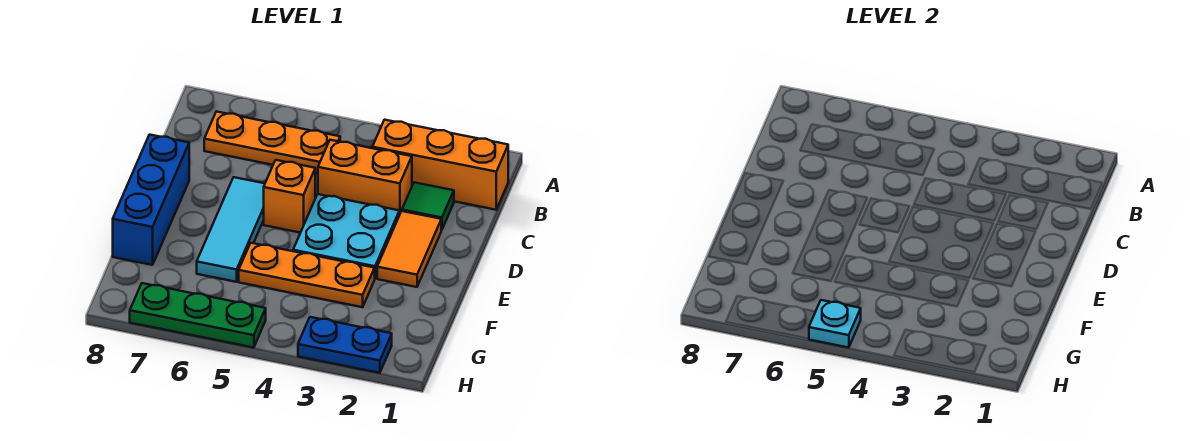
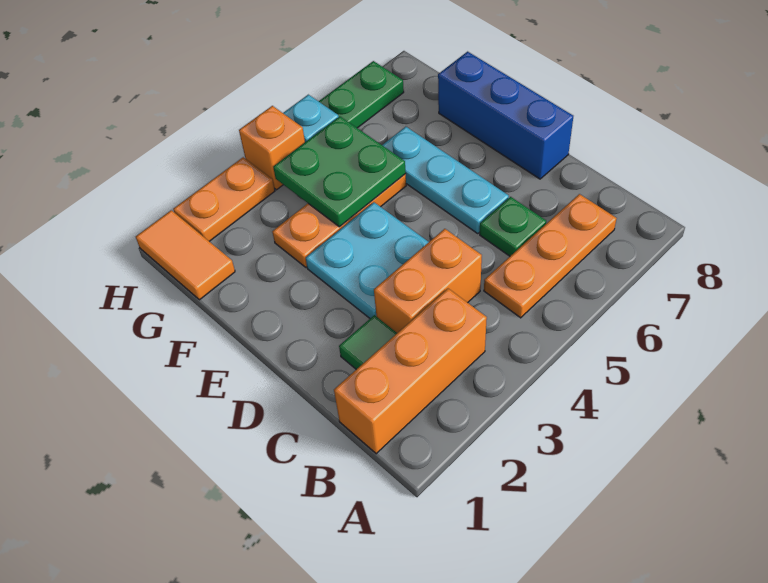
none -> green 1x1 plate [480,197,546,256]
orange 1x2 tile [377,211,441,287] -> orange 1x2 tile moved to [136,210,235,300]
orange 1x1 brick [264,160,315,233] -> orange 1x1 brick moved to [239,106,305,190]
cyan 1x3 tile [197,177,265,282] -> cyan 1x3 plate [382,127,509,233]
none -> green 2x2 plate [273,116,406,227]
blue 1x2 plate [298,317,392,373] -> orange 1x2 plate [173,157,275,241]

